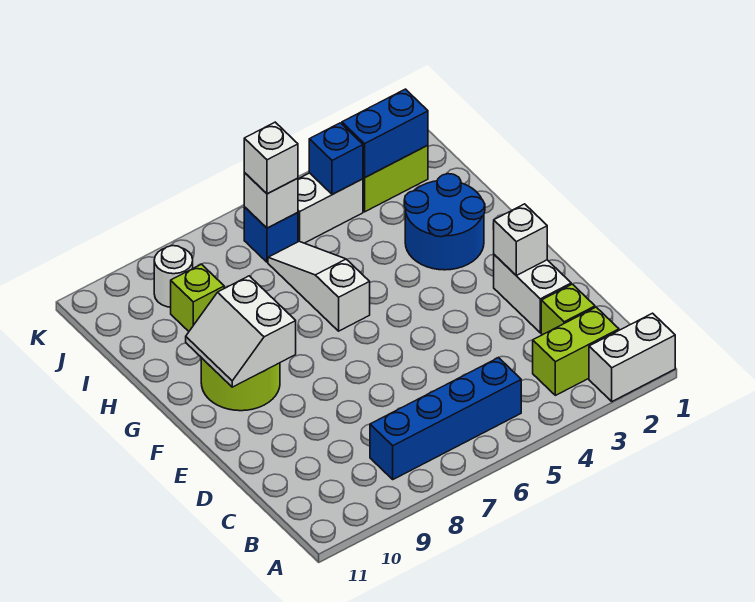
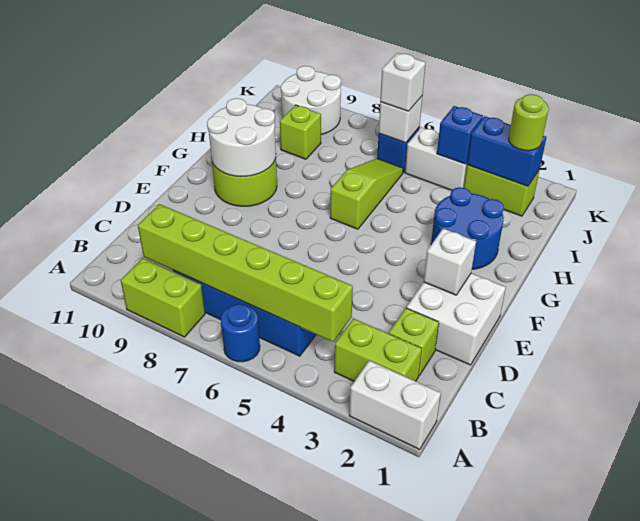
none -> blue 1x1 round brick [221,304,260,362]
none -> lime 1x2 brick [121,258,205,337]
none -> lime 1x6 brick [138,204,353,342]
white 1x2 brick [494,255,571,333] -> white 2x2 brick [407,273,506,365]
white 2x2 slope [186,276,296,387] -> white 2x2 round brick [207,98,276,177]
white 1x3 slope [268,241,370,331] -> lime 1x3 slope [330,159,403,229]
none -> lime 1x1 round brick [509,94,549,151]
white 1x1 round brick [154,246,193,307] -> white 2x2 round brick [281,66,341,134]

